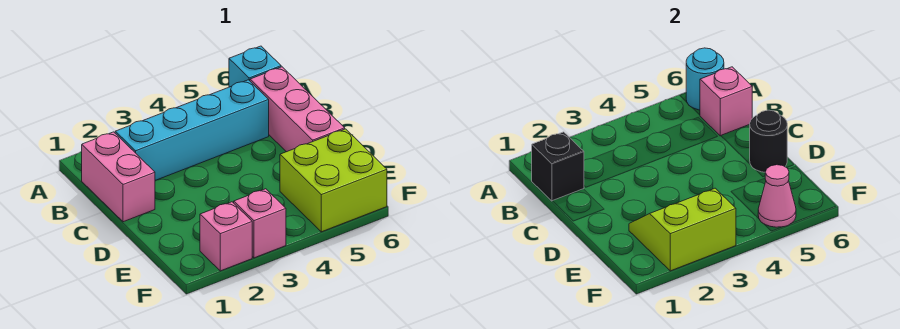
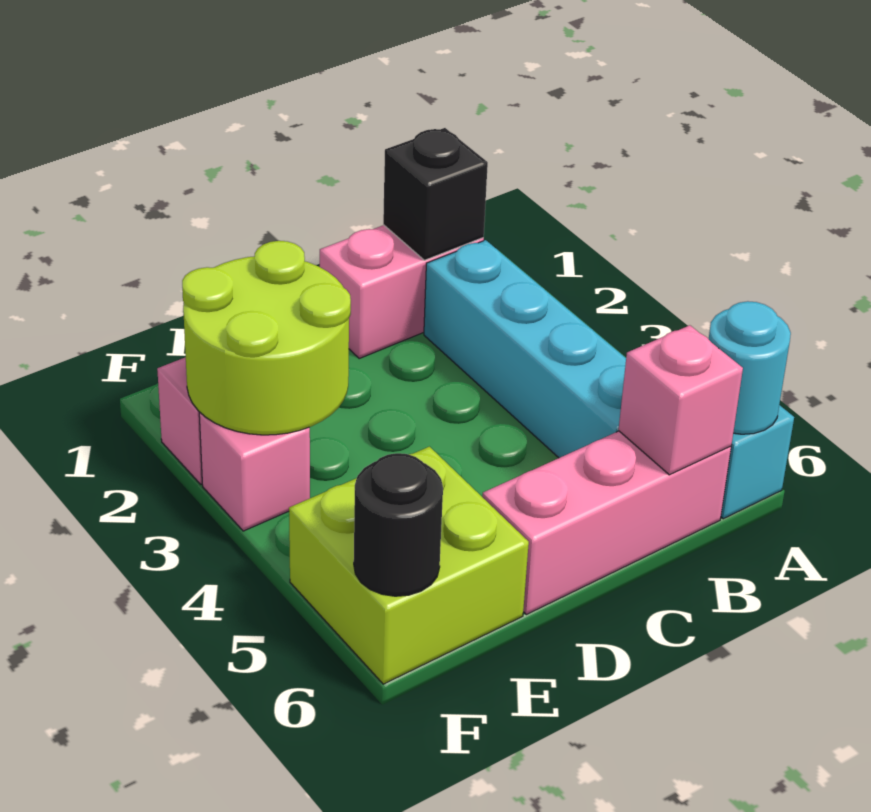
black 1x1 round brick [750,110,787,172] -> black 1x1 round brick moved to [354,453,443,596]
lime 2x2 slope [629,188,736,271] -> lime 2x2 round brick [182,241,351,435]
pink 1x1 cone [758,165,796,227] -> none

